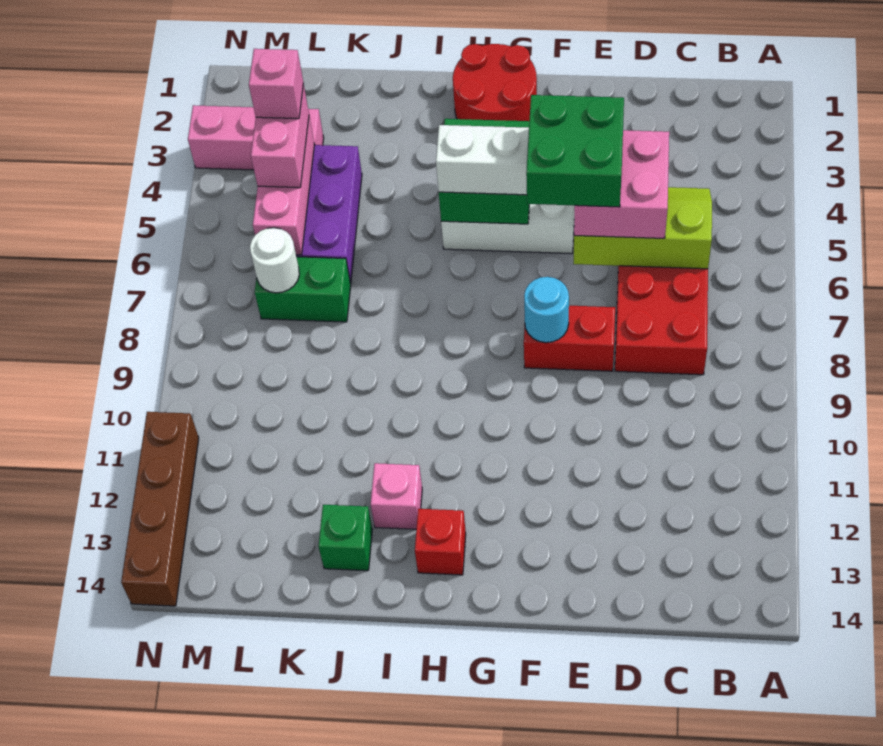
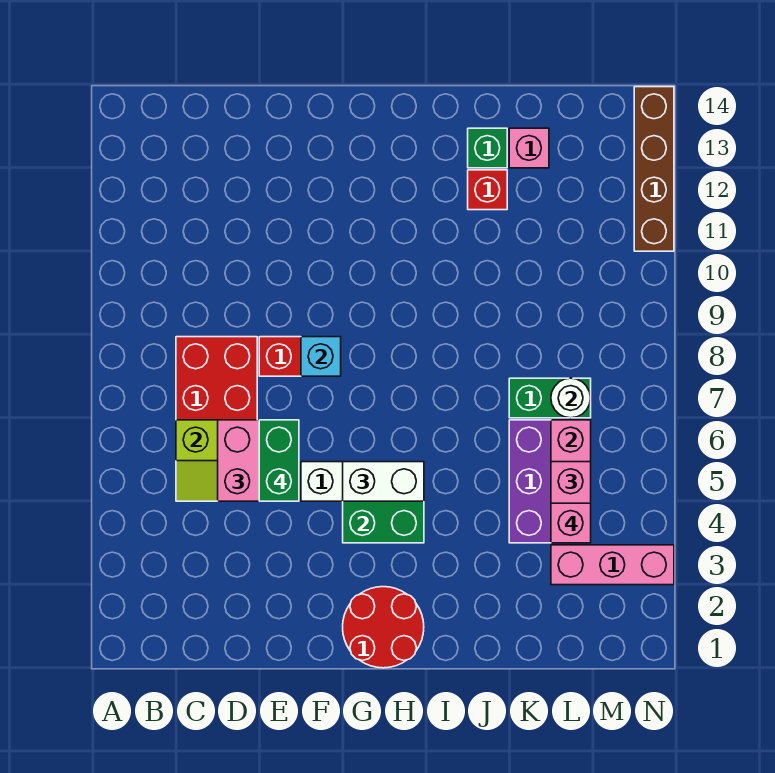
green 2x2 brick [526,95,624,207] -> green 1x2 brick [259,420,299,501]
cyan 1x1 round brick [524,277,569,343] -> cyan 1x1 brick [301,337,341,376]
red 1x1 brick [415,509,466,575] -> red 1x1 brick moved to [468,170,507,210]
pink 1x1 brick [371,463,422,529] -> pink 1x1 brick moved to [509,128,549,168]

